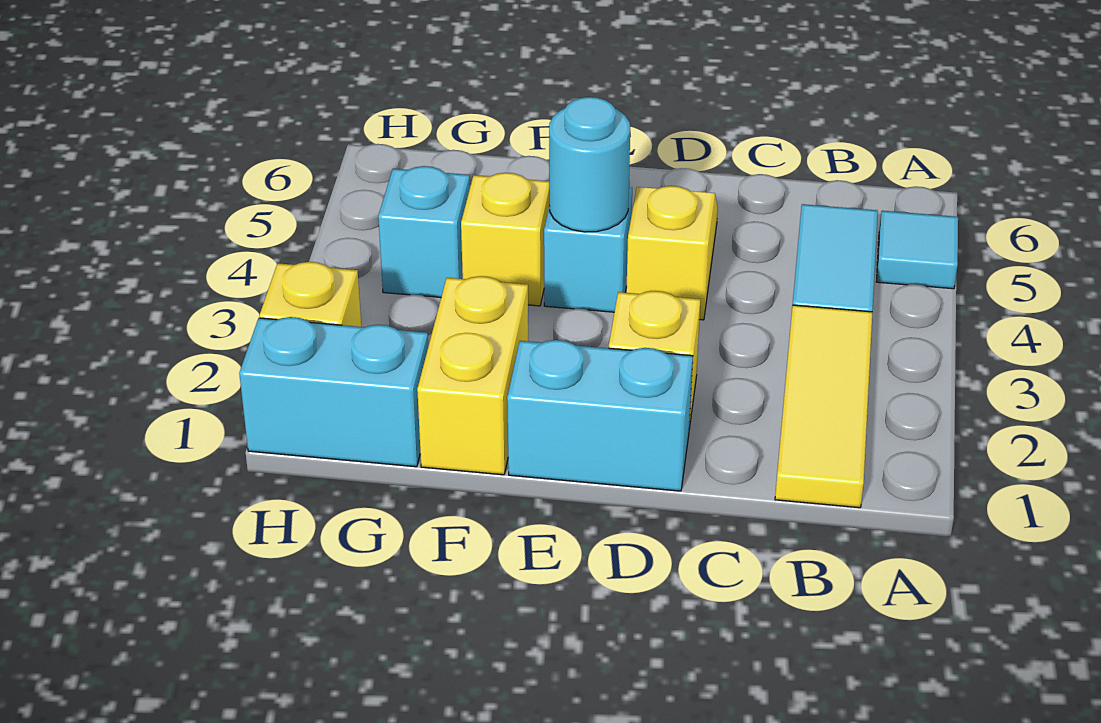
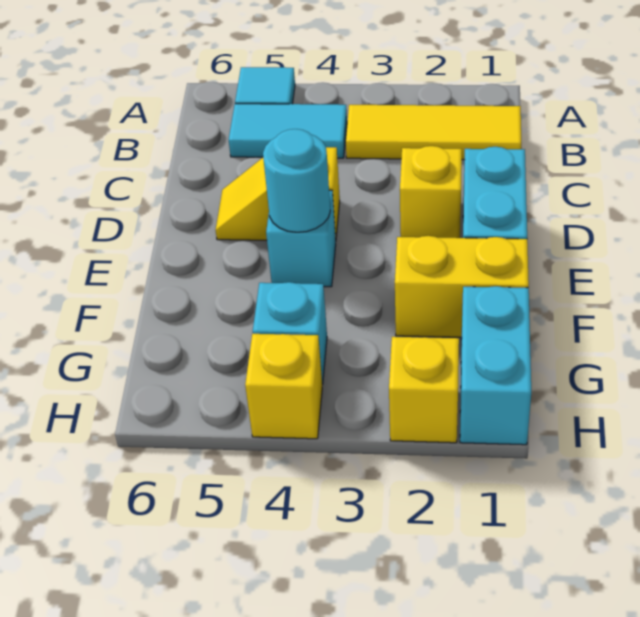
yellow 1x1 brick [461,173,549,306] -> yellow 1x1 brick moved to [245,334,322,439]

